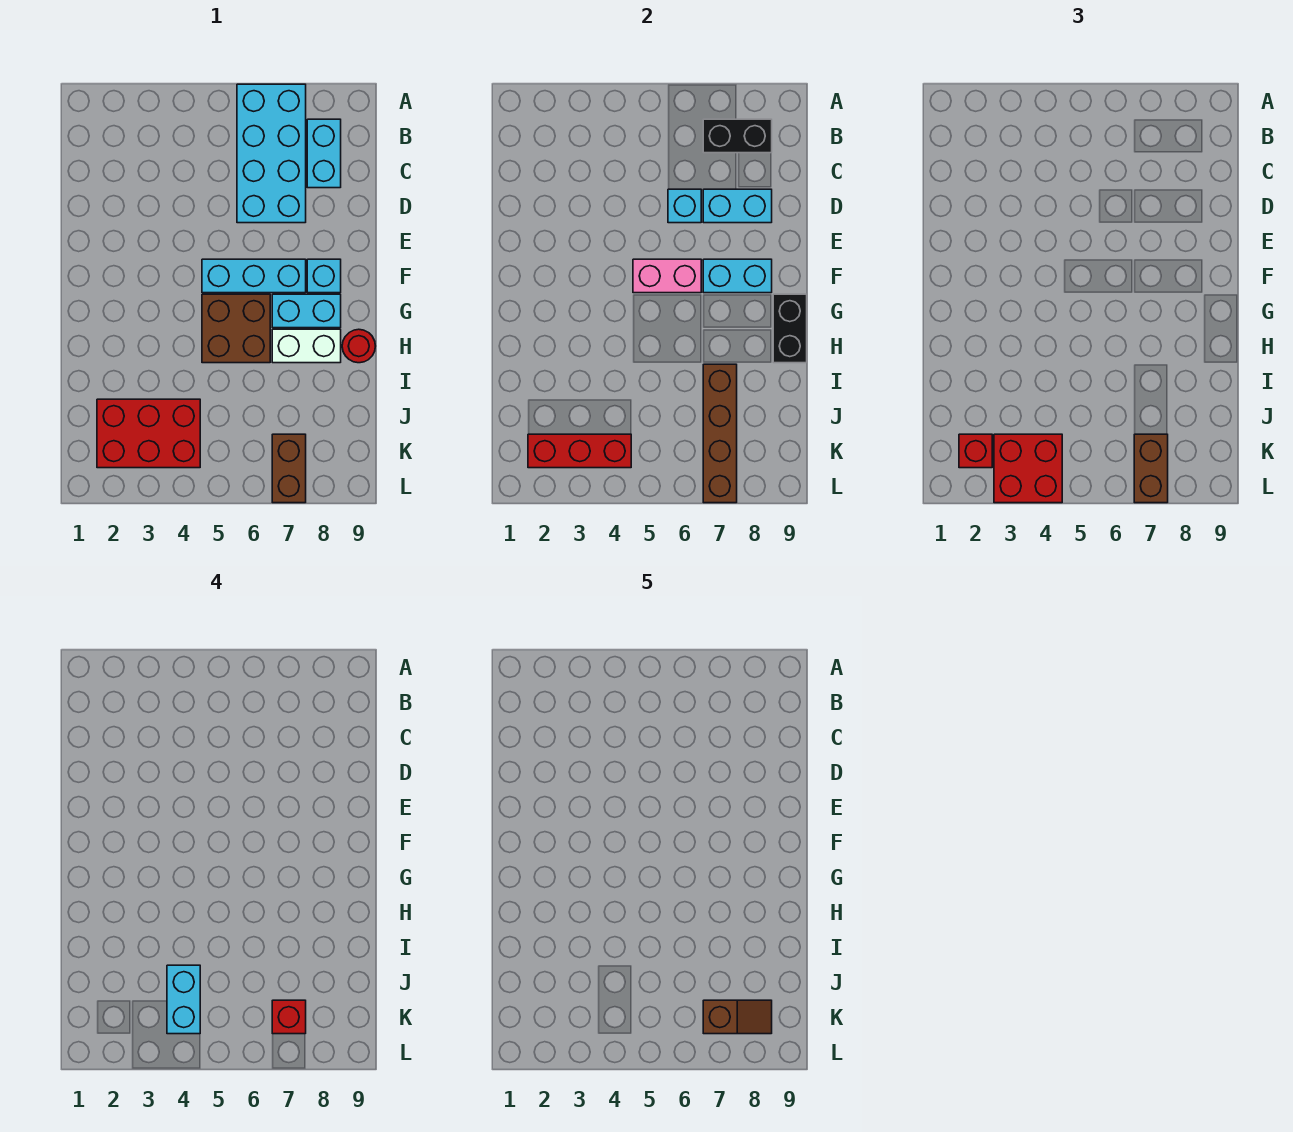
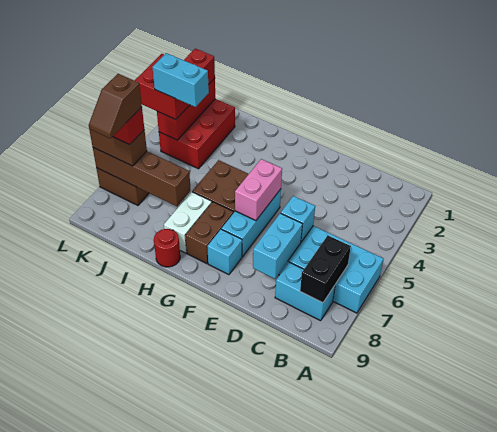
cyan 1x2 brick [703,259,772,293] -> none
cyan 1x2 brick [272,294,341,328] -> brown 1x2 brick [185,202,233,264]
black 1x2 brick [773,294,807,363] -> none

